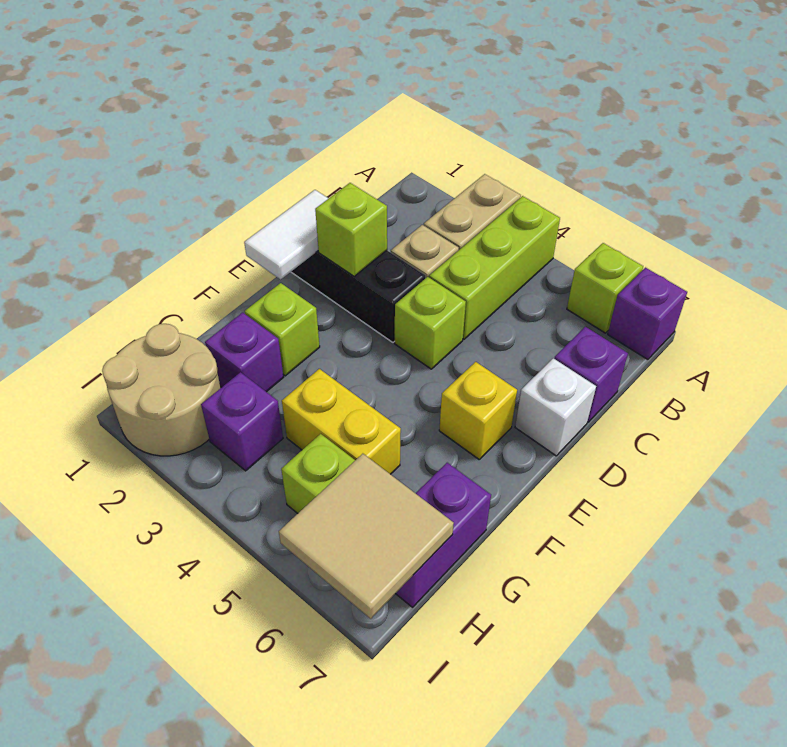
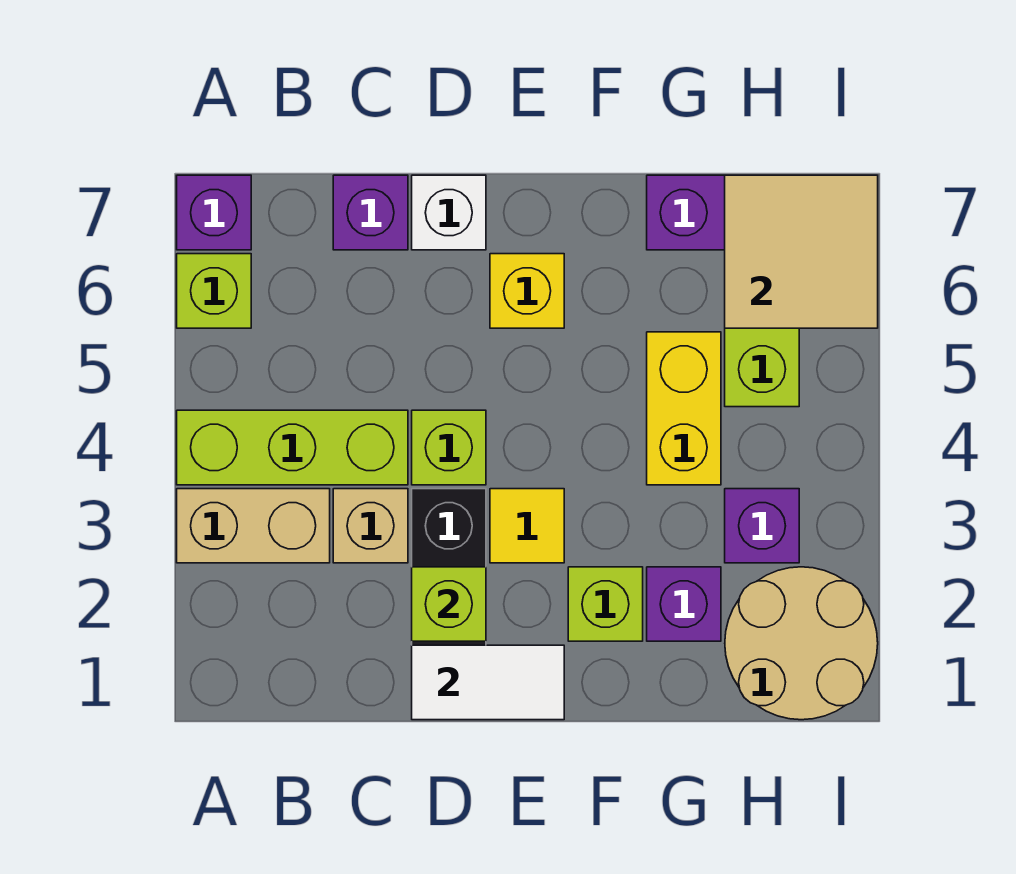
none -> yellow 1x1 tile [490,489,564,563]

